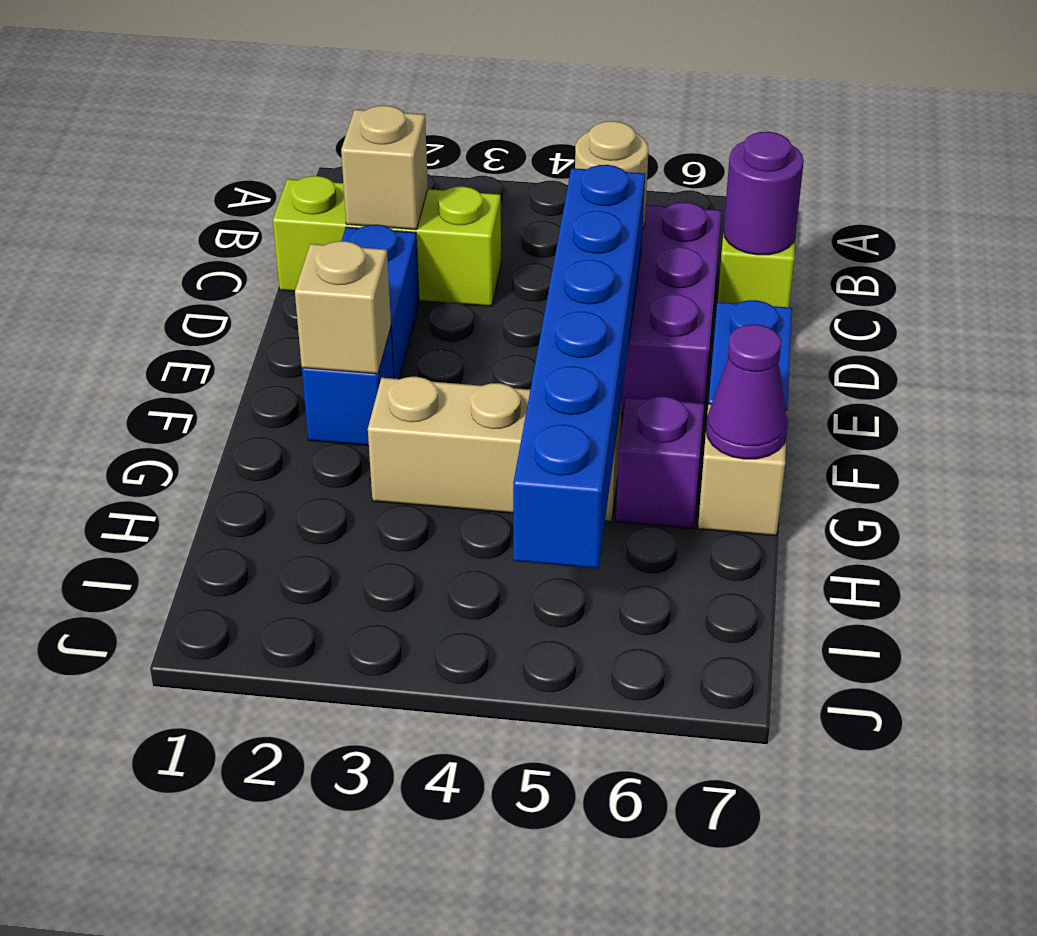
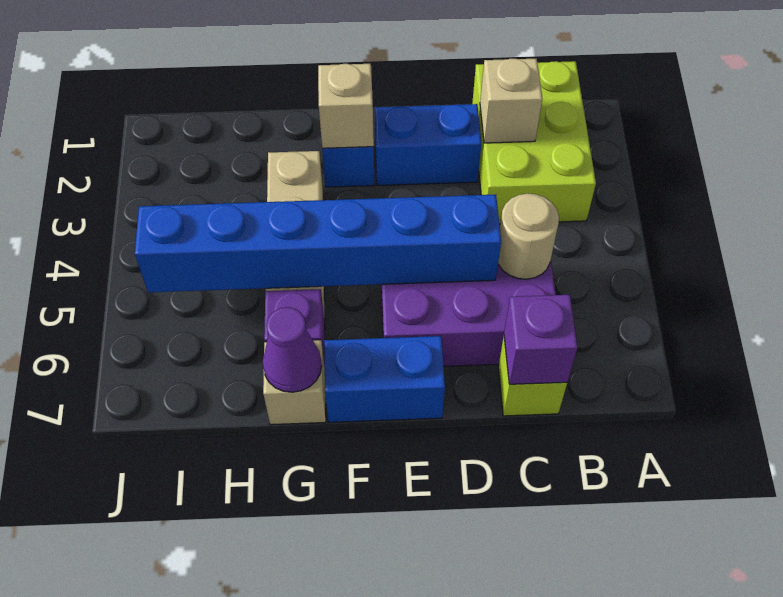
lime 1x3 brick [273,176,501,306] -> lime 2x3 brick [472,61,596,224]
purple 1x1 round brick [724,132,804,255] -> purple 1x1 brick [504,295,578,384]

